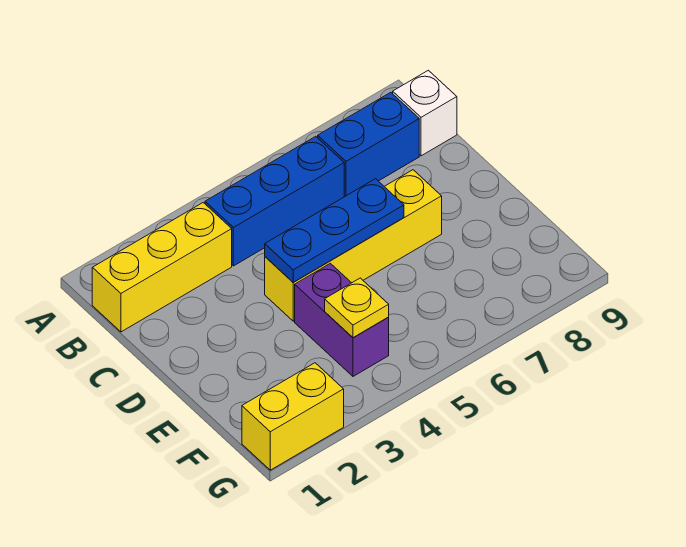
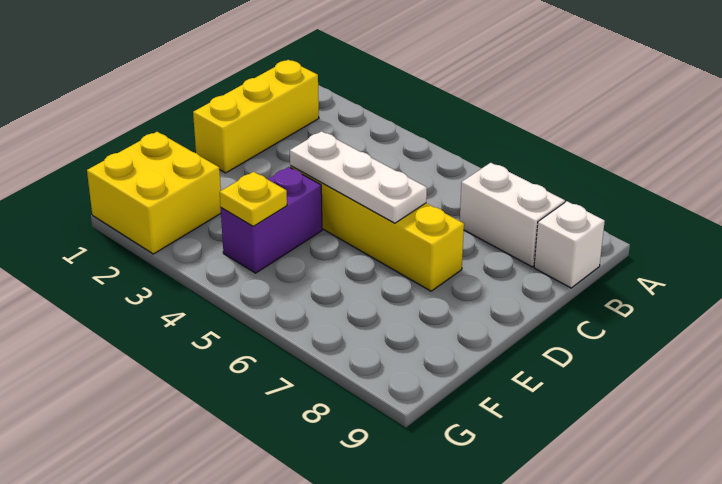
yellow 1x3 brick [92,203,232,332] -> yellow 1x3 brick turned to [193,60,319,173]
blue 1x3 brick [205,136,344,266] -> none
blue 1x2 brick [318,92,419,197] -> white 1x2 brick [460,163,565,267]
blue 1x3 plate [265,179,404,282] -> white 1x3 plate [290,131,427,223]
yellow 1x2 brick [242,363,344,470] -> yellow 2x2 brick [87,132,221,254]

